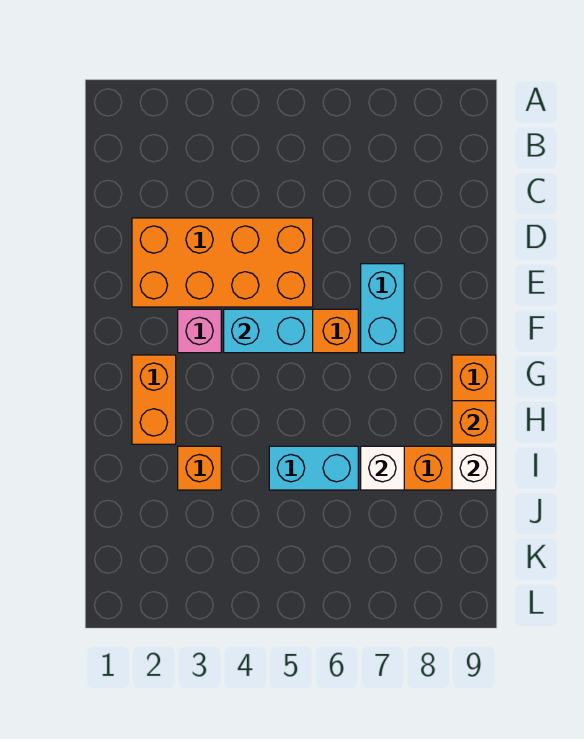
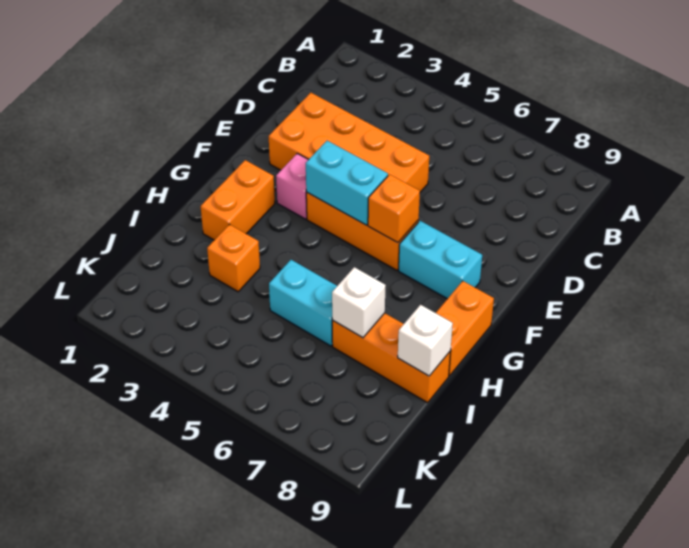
cyan 1x2 brick [361,264,404,353] -> cyan 1x2 brick turned to [399,221,482,299]
orange 1x1 brick [452,401,496,444] -> orange 1x1 brick moved to [368,174,420,243]

